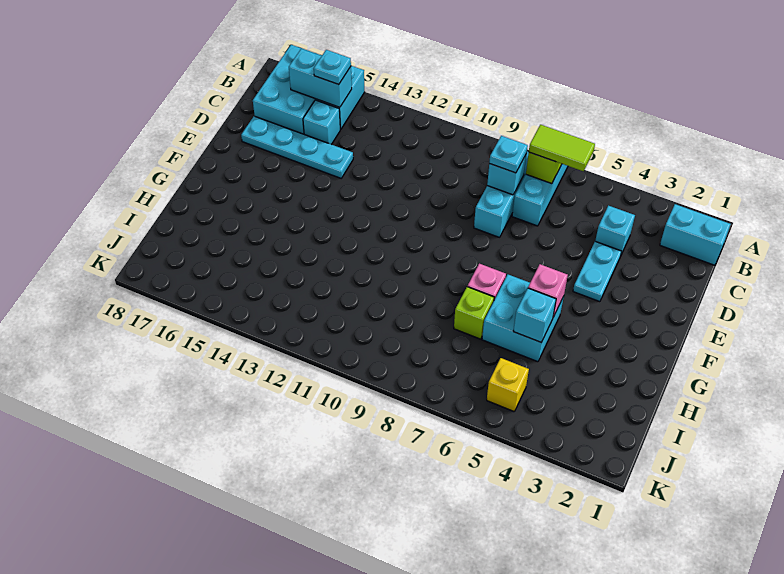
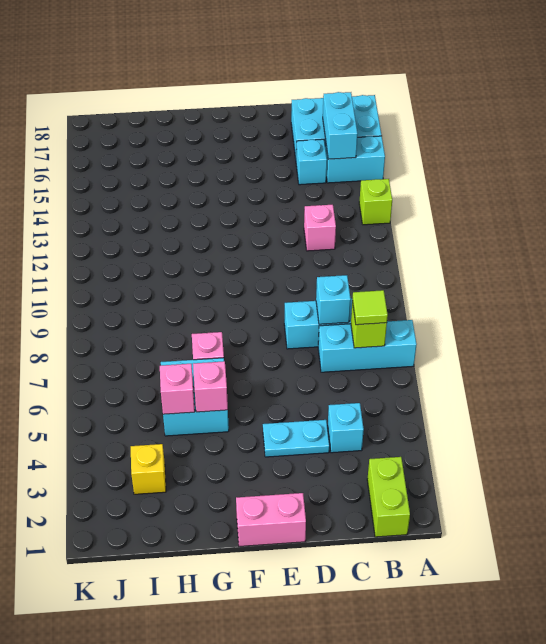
cyan 1x2 brick [660,204,731,265] -> lime 1x2 brick [367,457,410,537]
lime 1x2 tile [529,125,595,171] -> lime 1x1 tile [352,290,388,325]
cyan 1x1 plate [314,50,351,85] -> none
cyan 1x1 plate [489,136,528,173] -> none
none -> pink 1x1 brick [304,205,336,251]
cyan 1x4 plate [241,116,353,178] -> none
none -> pink 1x2 brick [236,493,306,546]
cyan 1x1 brick [513,288,556,342] -> pink 1x1 brick [160,364,195,414]
lime 1x1 brick [454,287,494,339] -> lime 1x1 brick moved to [359,179,392,225]
yellow 1x1 brick [487,358,529,411] -> yellow 1x1 brick moved to [131,444,166,494]

